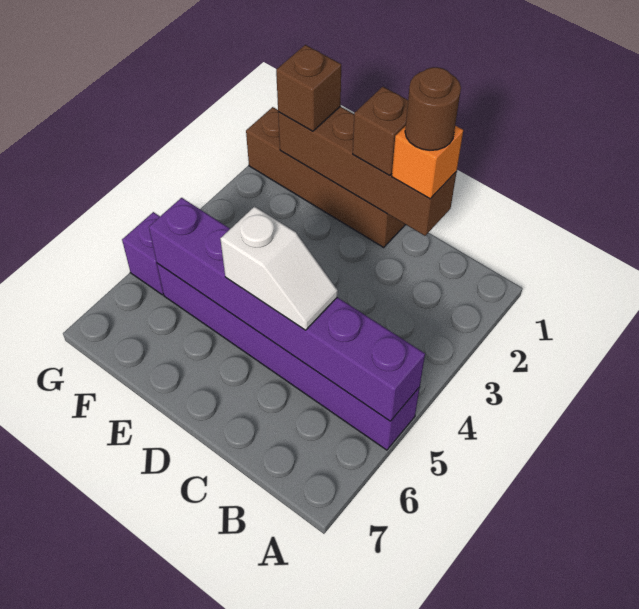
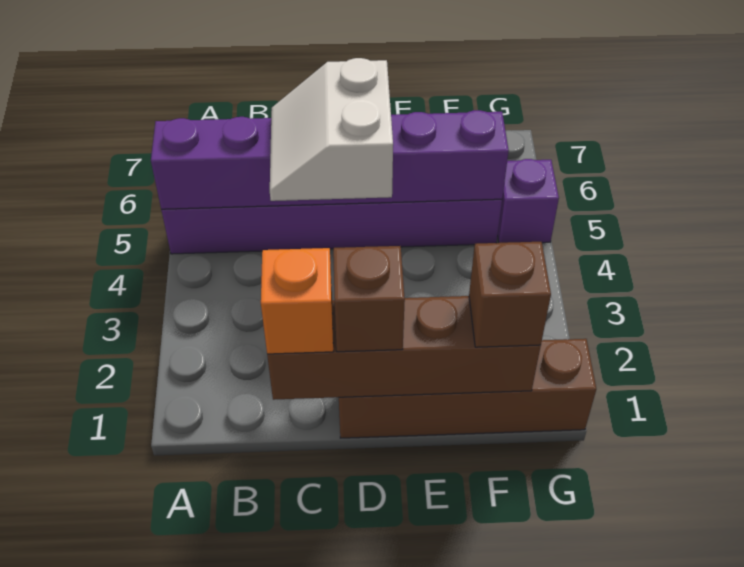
brown 1x1 round brick [405,67,461,150] -> none
white 1x2 slope [220,207,338,330] -> white 2x2 slope [270,58,393,201]

